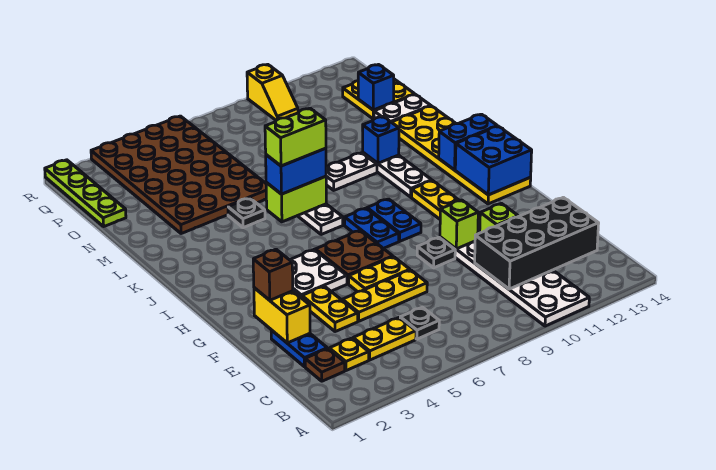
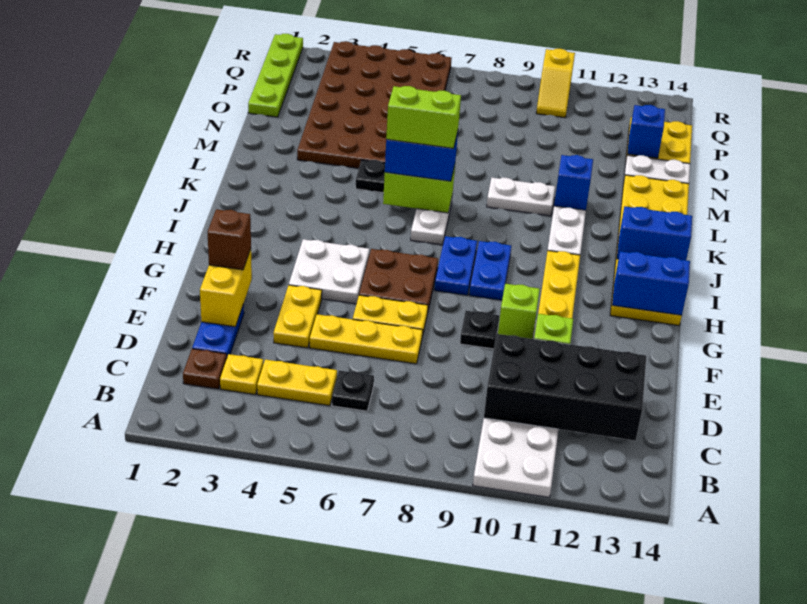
blue 2x2 brick [455,126,532,195] -> blue 1x2 brick [612,251,690,315]

